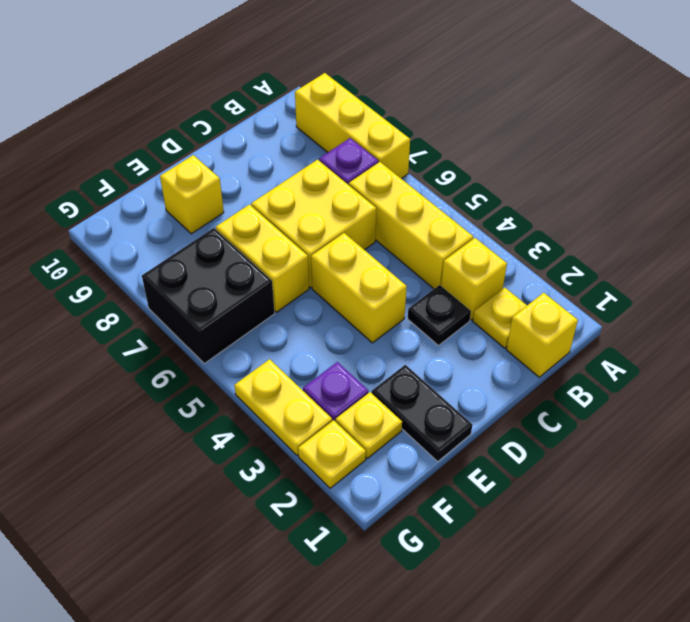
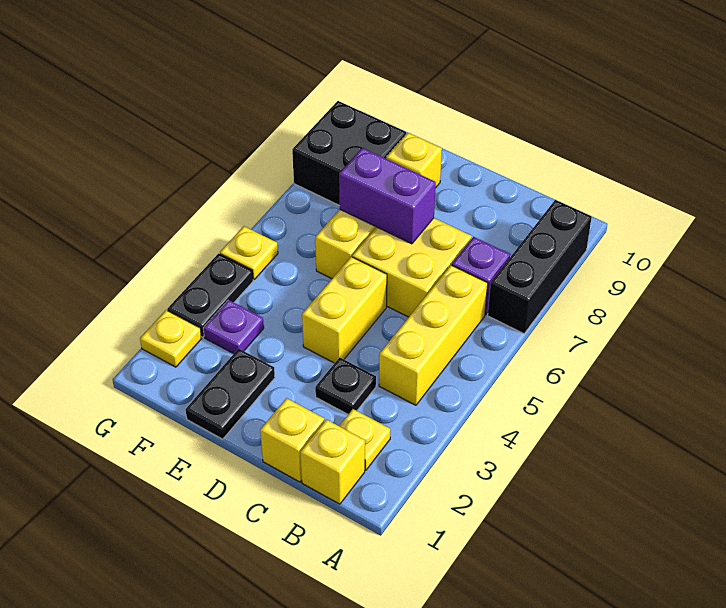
yellow 1x3 brick [295,73,410,179] -> black 1x3 brick [488,200,592,334]
yellow 1x1 brick [441,238,507,320] -> yellow 1x1 brick moved to [260,398,324,482]
none -> purple 1x2 brick [339,148,436,244]
yellow 1x1 plate [336,392,402,458] -> yellow 1x1 plate moved to [220,226,278,279]
black 2x2 brick [142,228,275,364] -> black 2x2 brick moved to [292,101,406,206]
yellow 1x2 plate [234,359,332,456] -> black 1x2 plate [167,253,253,337]

